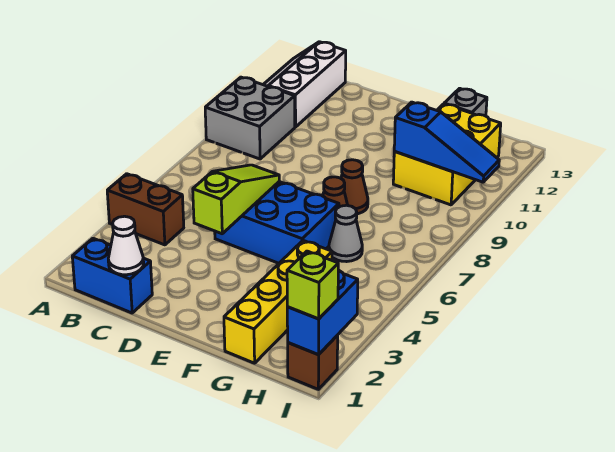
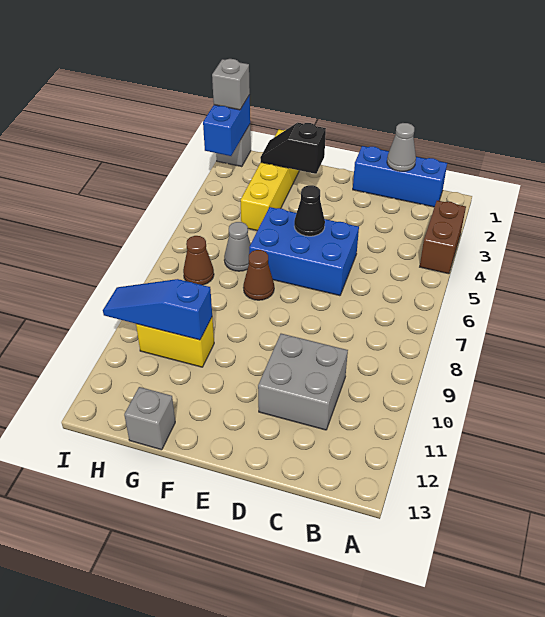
brown 1x2 brick [107,174,184,245] -> brown 1x2 brick turned to [420,201,466,274]
grey 2x2 brick [205,77,295,159] -> grey 2x2 brick moved to [258,334,348,430]
white 2x3 slope [263,42,346,127] -> none
blue 1x2 brick [72,238,152,313] -> blue 1x3 brick [353,146,447,207]
white 1x1 cone [108,216,144,275] -> grey 1x1 cone [387,123,416,171]
lime 1x3 slope [193,165,279,234] -> none
none -> black 1x1 cone [294,185,325,236]
none -> black 1x2 slope [260,123,326,174]
brown 1x1 cone [341,160,368,214] -> brown 1x1 cone moved to [183,236,214,285]
yellow 2x3 brick [393,104,501,205] -> yellow 1x2 brick [136,318,214,367]
brown 1x1 brick [288,335,338,389] -> grey 1x1 brick [216,125,251,167]
lime 1x1 brick [287,251,338,319] -> grey 1x1 brick [212,59,250,110]

